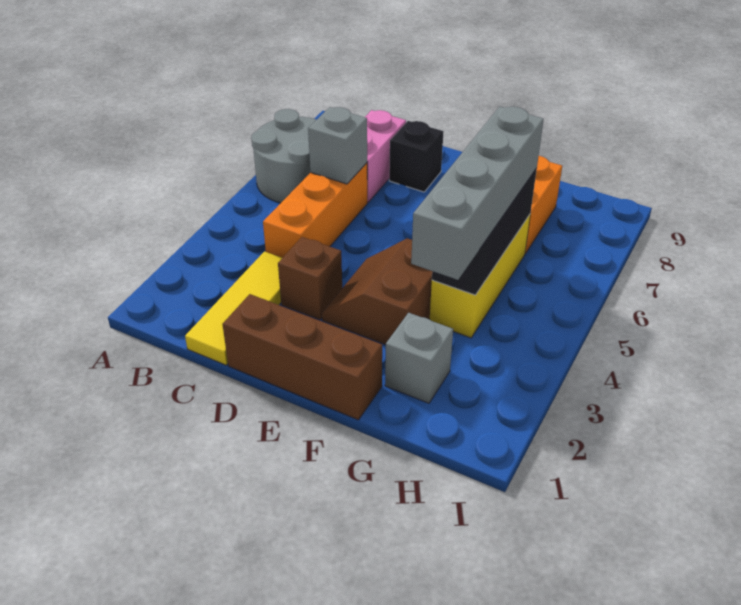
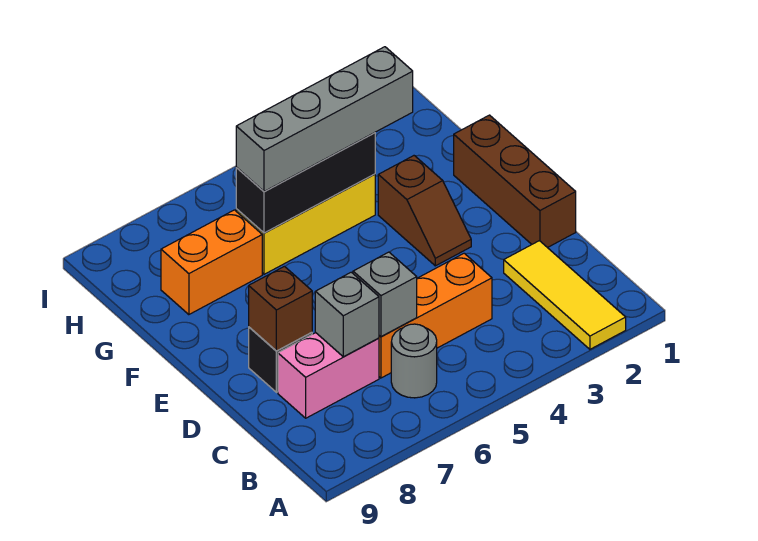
grey 2x2 round brick [251,109,316,203] -> grey 1x1 round brick [391,324,437,398]
yellow 1x3 tile [185,251,282,365] -> yellow 1x3 tile turned to [504,241,626,349]
brown 1x1 brick [278,237,342,320] -> brown 1x1 brick moved to [249,266,312,351]
brown 2x2 slope [322,238,432,345] -> brown 1x2 slope [378,156,471,266]
grey 1x1 brick [385,313,453,403] -> grey 1x1 brick moved to [315,272,379,357]

